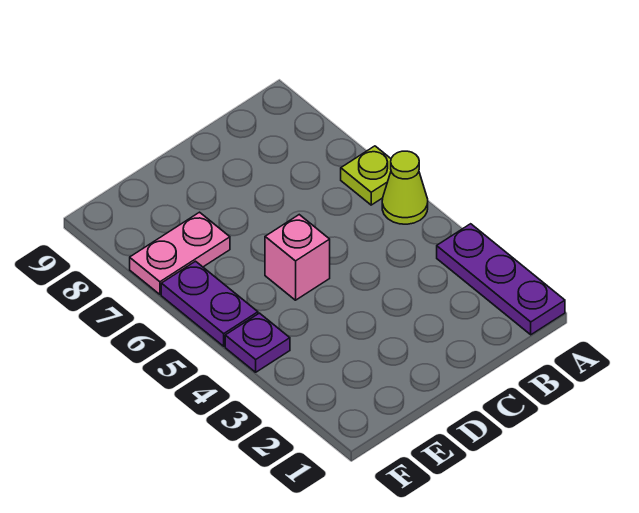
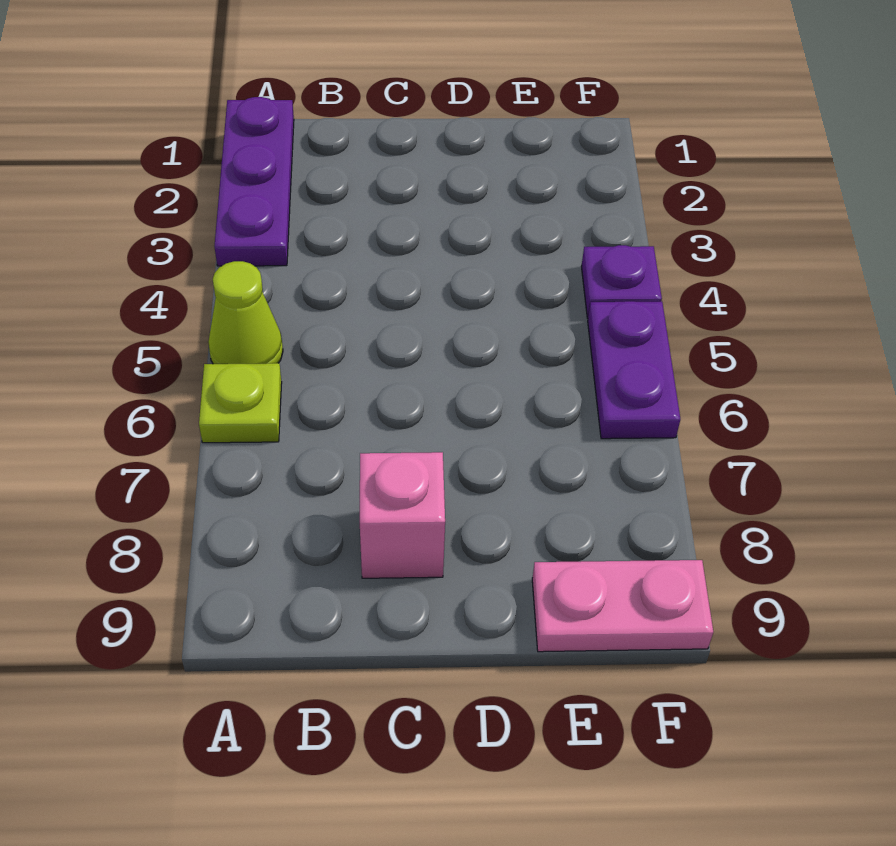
pink 1x1 brick [265,215,330,300] -> pink 1x1 brick moved to [360,452,445,578]
pink 1x2 plate [130,212,230,294] -> pink 1x2 plate moved to [532,560,713,652]

